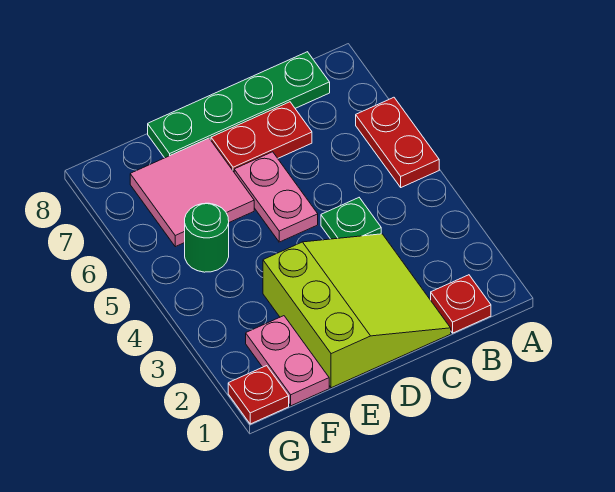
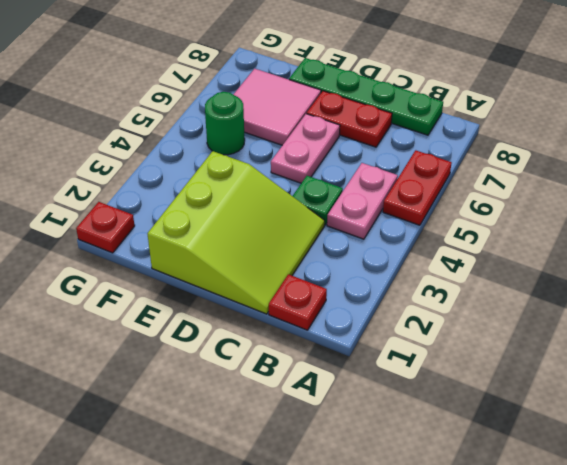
pink 1x2 plate [246,316,329,406] -> pink 1x2 plate moved to [327,163,398,239]

